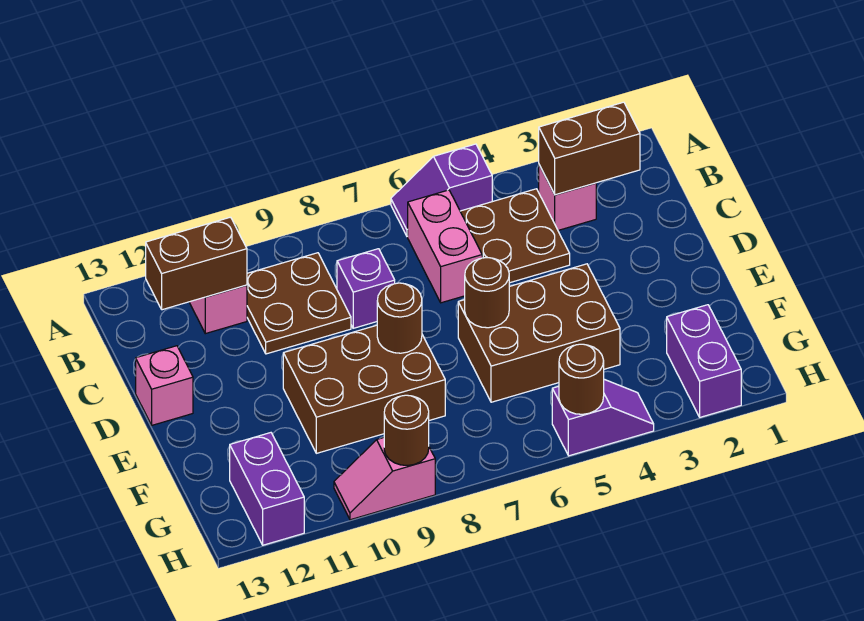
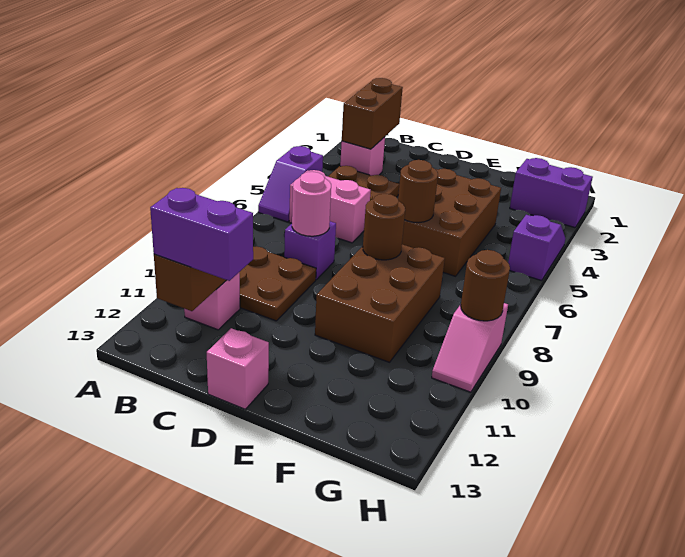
none -> pink 1x1 round brick [292,172,331,236]
purple 1x2 brick [230,433,304,545] -> purple 1x2 brick moved to [150,188,253,281]
brown 1x1 round brick [559,344,604,414] -> none

